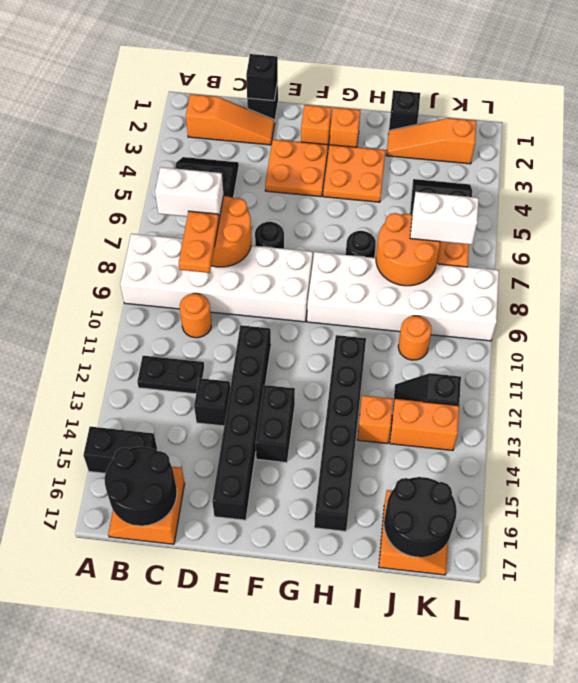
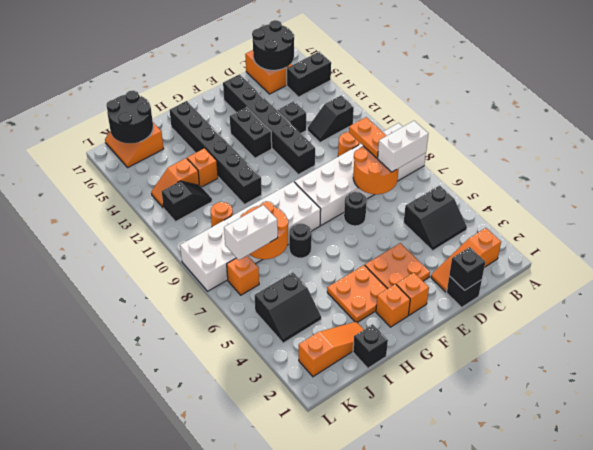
black 1x2 plate [137,356,204,394] -> black 1x2 slope [308,96,354,142]
orange 1x2 brick [390,399,459,451] -> orange 1x2 slope [151,158,199,208]

